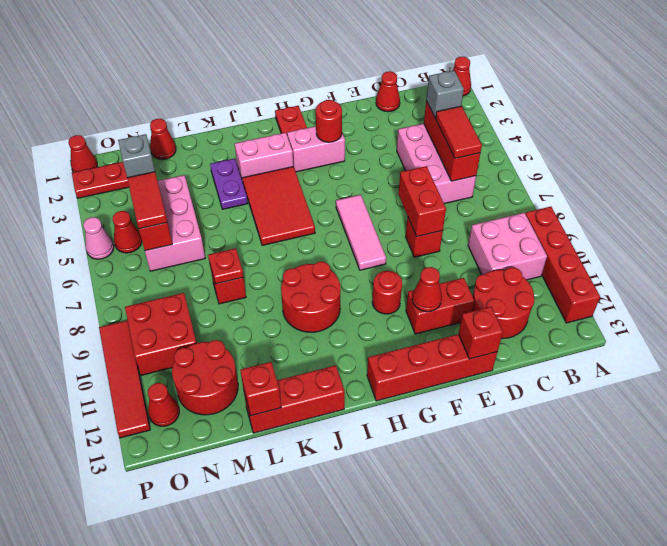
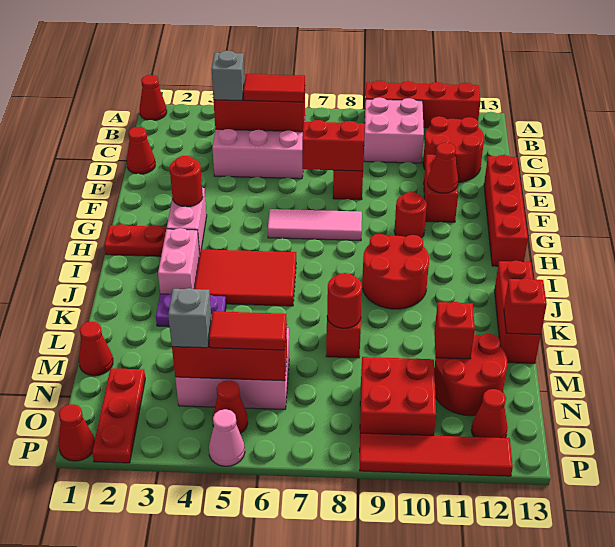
red 1x1 brick [459,307,503,359] -> red 1x1 brick moved to [434,302,475,359]
red 1x1 plate [208,248,243,284] -> red 1x1 round brick [327,273,362,328]

